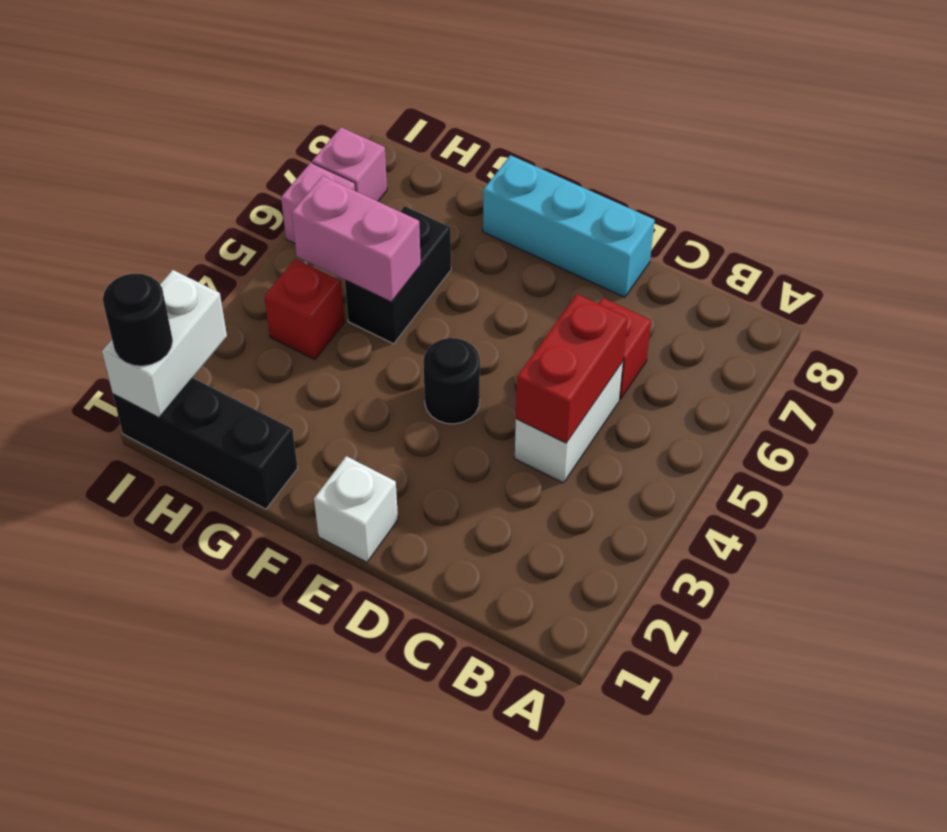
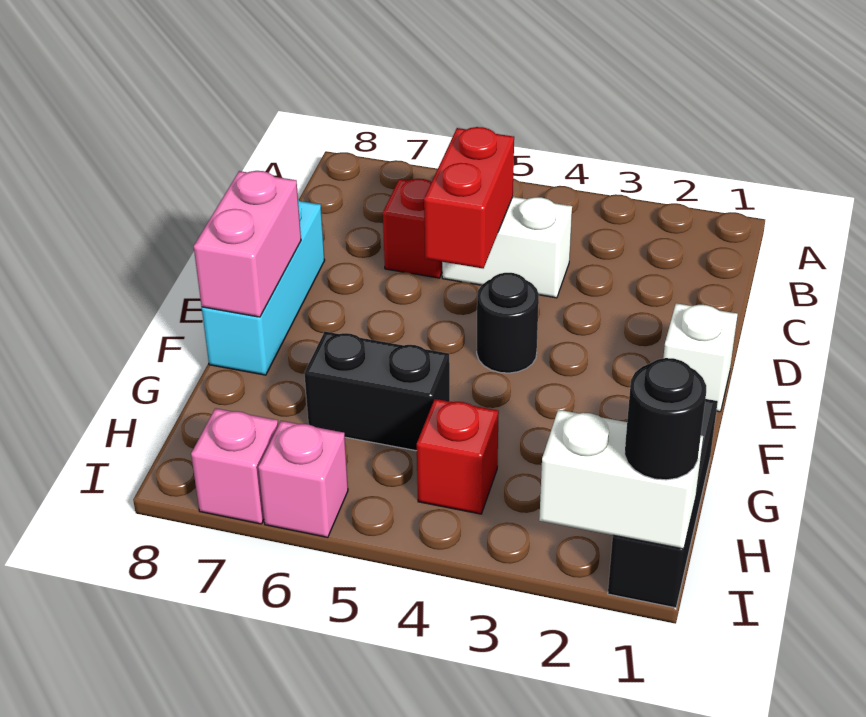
red 1x2 brick [516,294,628,443] -> red 1x2 brick turned to [424,127,514,268]
pink 1x2 brick [292,176,421,302] -> pink 1x2 brick moved to [194,171,301,317]

